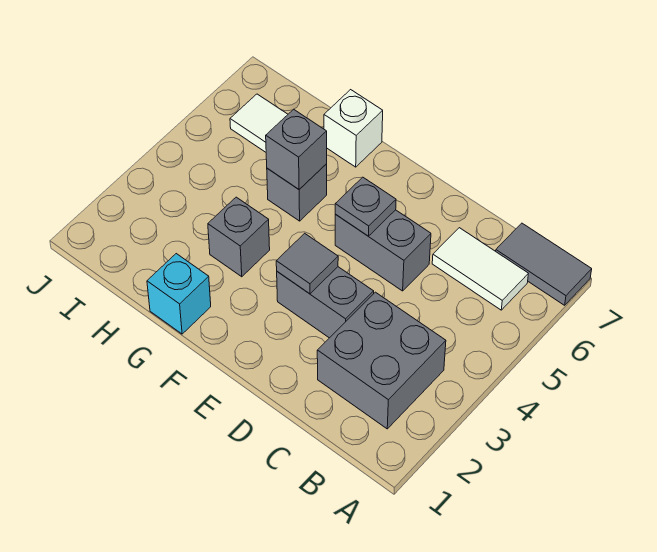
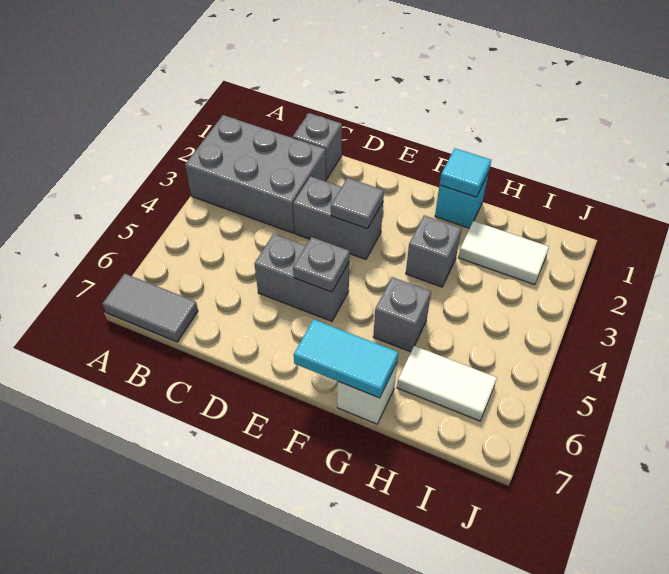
grey 2x2 brick [317,292,446,429] -> grey 2x3 brick [185,115,326,233]
white 1x2 tile [432,228,528,310] -> white 1x2 tile moved to [459,221,549,285]
none -> cyan 1x2 tile [294,319,398,398]
none -> cyan 1x1 tile [440,148,491,197]
grey 1x1 brick [266,109,327,189] -> grey 1x1 brick moved to [293,113,342,179]

